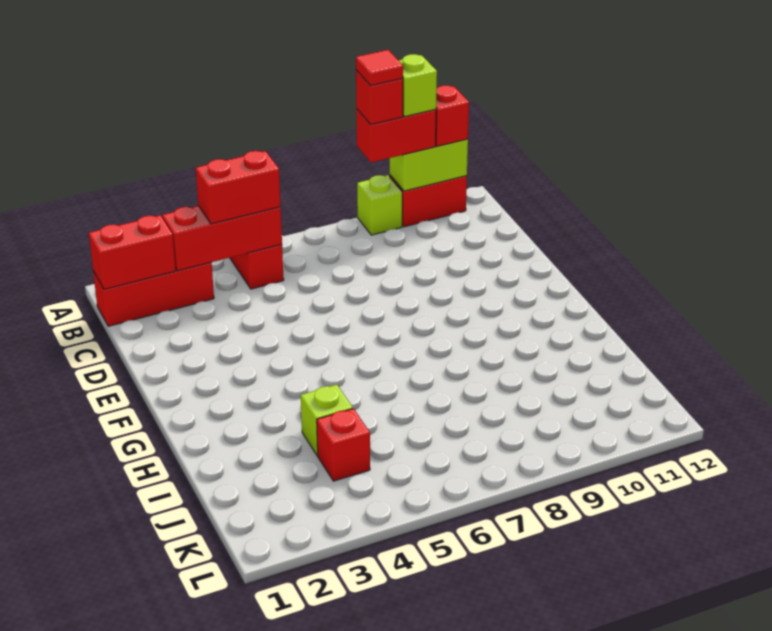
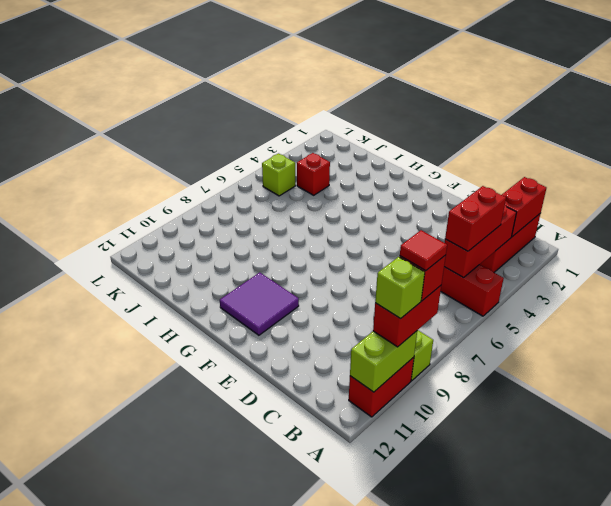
red 1x1 brick [436,85,469,147] -> none
none -> purple 2x2 tile [220,272,299,335]
lime 1x1 brick [301,385,353,456] -> lime 1x1 brick moved to [262,153,295,196]

